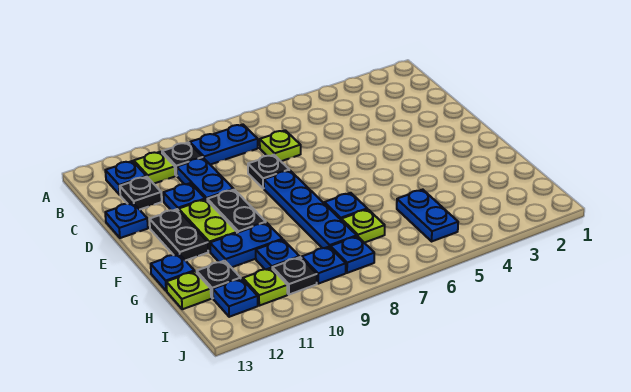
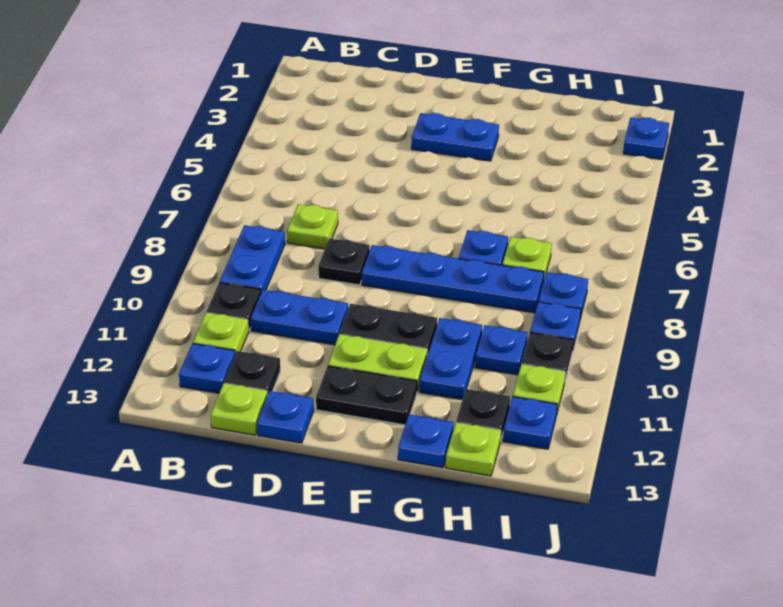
none -> lime 1x1 plate [210,383,267,435]
blue 1x1 plate [163,183,205,211] -> blue 1x1 plate moved to [623,118,669,160]
blue 1x2 plate [397,190,458,241] -> blue 1x2 plate moved to [411,113,499,161]

